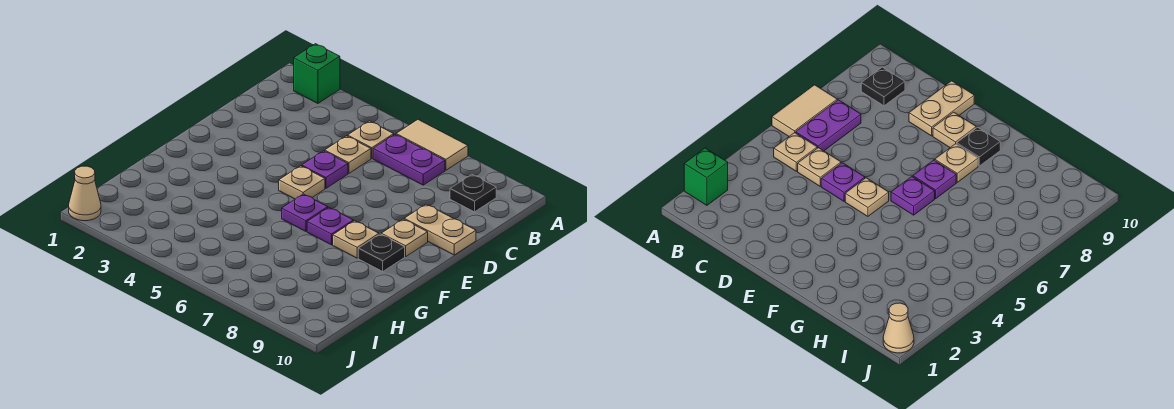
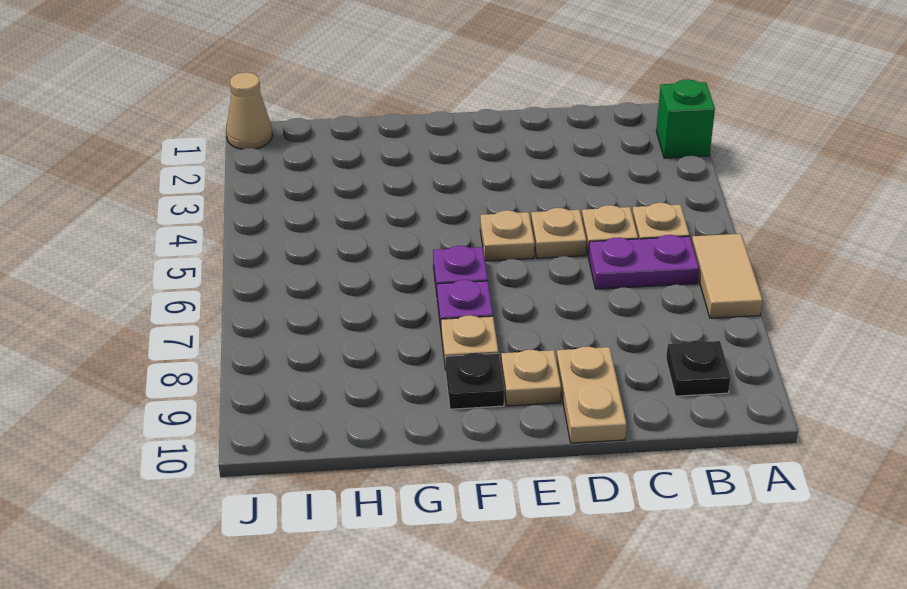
purple 1x2 plate [373,134,445,185] -> purple 1x2 plate turned to [588,235,699,289]
purple 1x1 plate [302,151,348,188] -> tan 1x1 plate [531,208,586,258]

